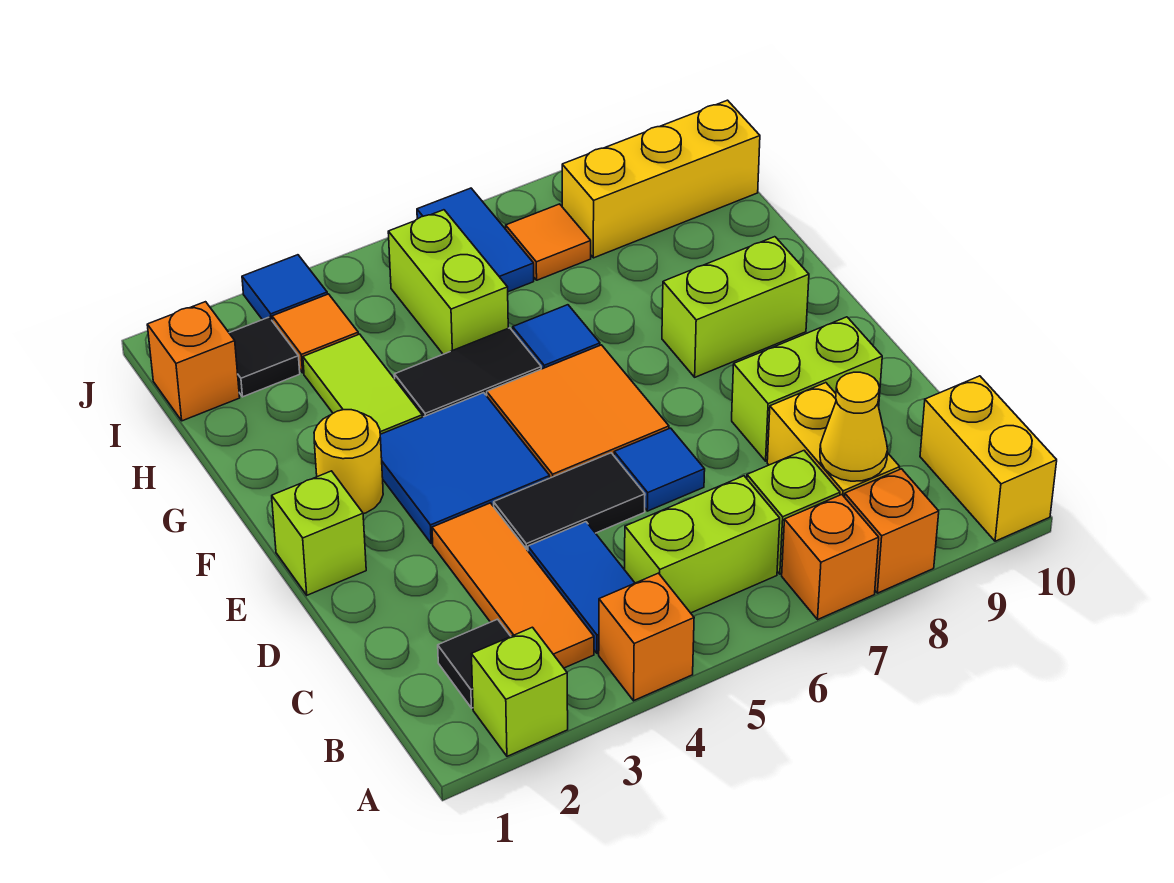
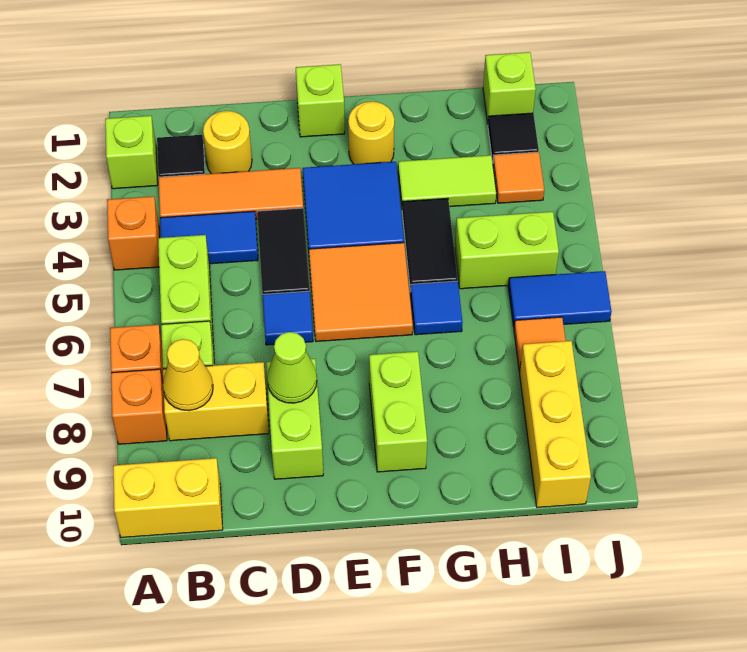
none -> yellow 1x1 round brick [203,111,252,174]
none -> lime 1x1 cone [267,332,317,403]
orange 1x1 brick [147,302,240,421] -> lime 1x1 brick [483,52,536,123]
blue 1x1 tile [242,255,327,320] -> none

